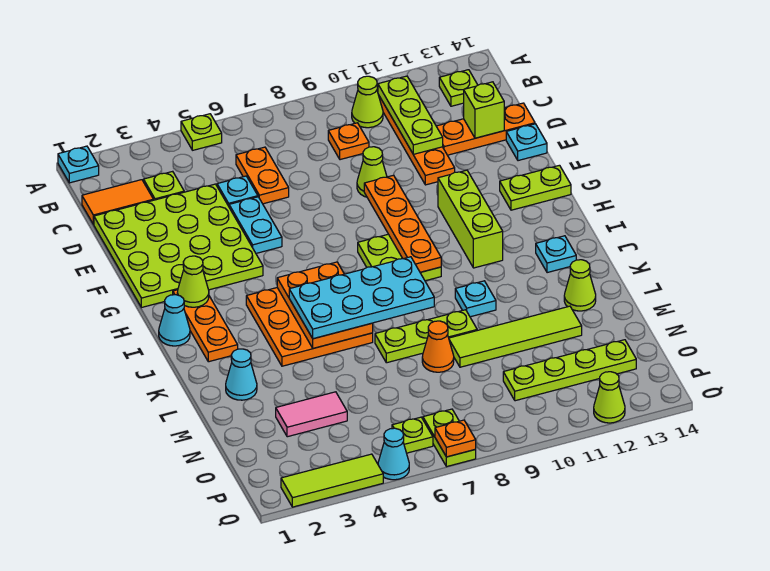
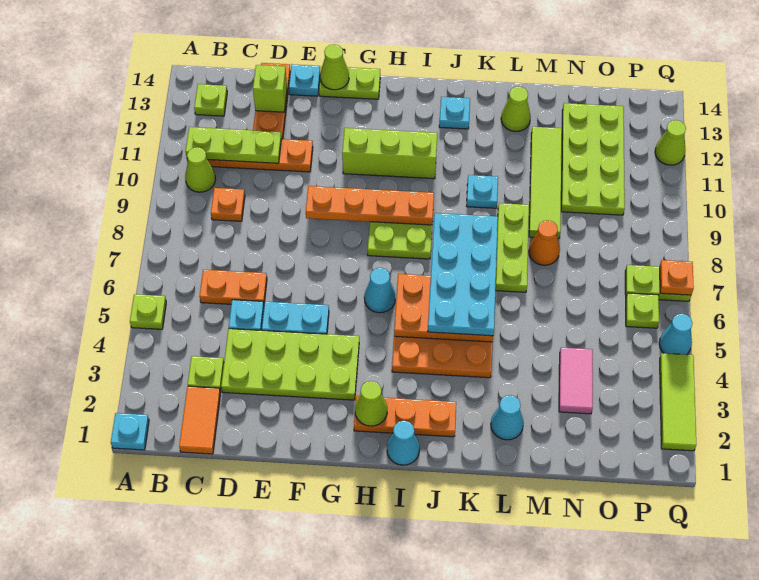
lime 4x4 plate [94,184,263,308] -> lime 2x4 plate [221,329,359,400]
lime 1x1 cone [357,147,387,197] -> lime 1x1 cone moved to [320,44,349,90]
lime 1x2 plate [500,165,571,210] -> lime 1x2 plate turned to [319,66,380,99]
none -> cyan 1x1 cone [364,268,395,313]
lime 1x4 plate [503,340,636,401] -> lime 2x4 plate [561,103,625,215]

